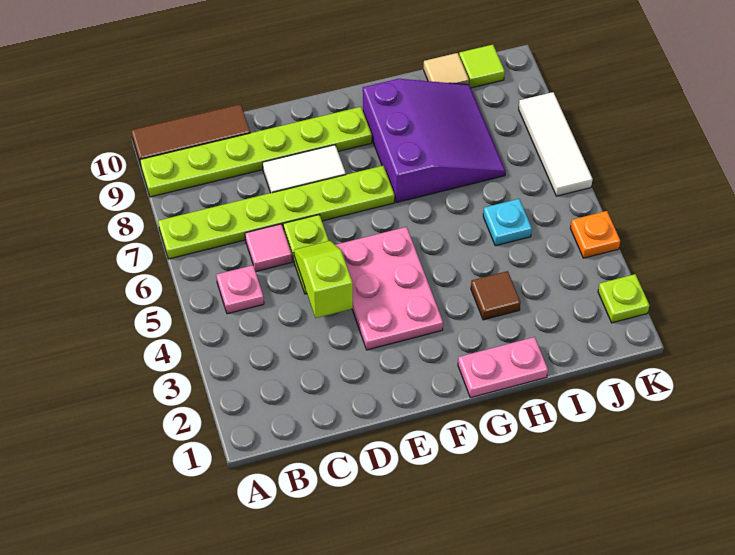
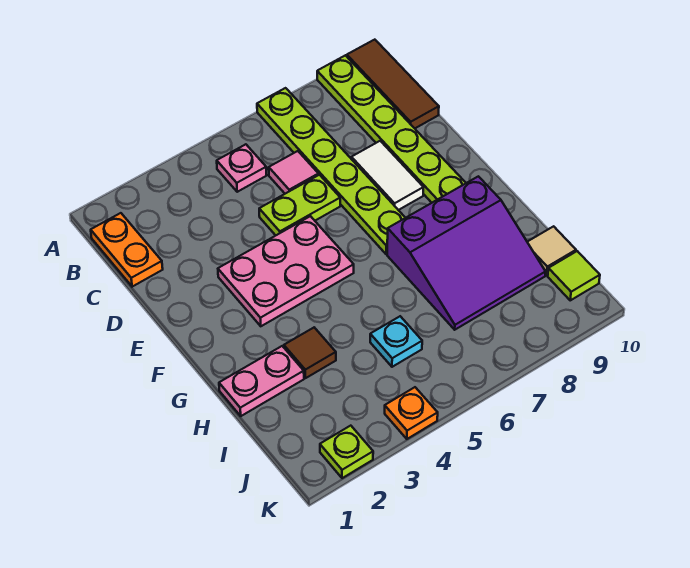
none -> orange 1x2 plate [91,213,163,287]
lime 1x2 slope [294,241,353,318] -> none
pink 1x2 plate [458,337,548,398] -> pink 1x2 plate turned to [219,346,304,416]
white 1x3 tile [519,92,593,196] -> none

